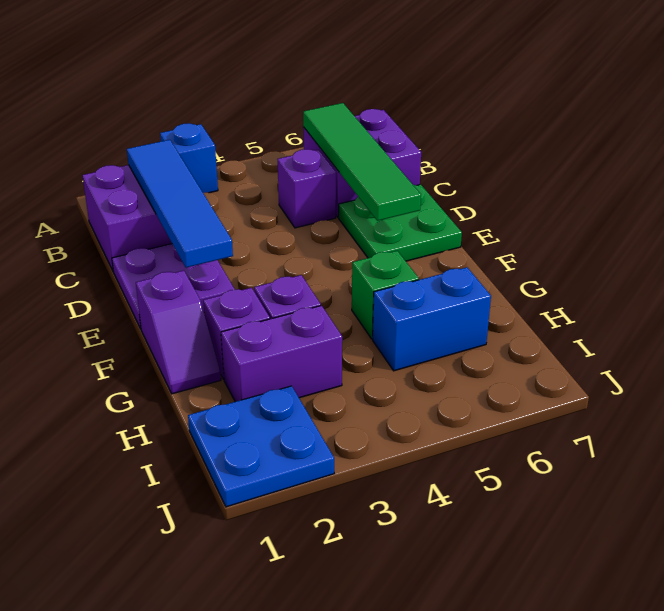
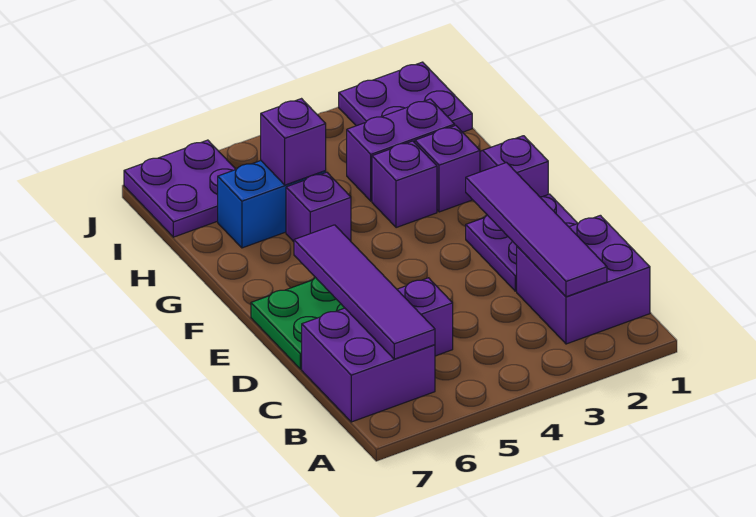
blue 1x1 brick [160,123,218,193] -> none
blue 1x4 tile [127,140,233,268] -> purple 1x4 tile [466,163,607,297]
green 1x4 tile [303,103,421,221] -> purple 1x4 tile [294,225,435,359]
green 1x1 brick [352,251,419,339] -> purple 1x1 brick [286,172,351,242]
none -> purple 1x1 brick [261,99,326,185]
blue 2x2 plate [188,386,334,507] -> purple 2x2 plate [339,62,472,132]
none -> purple 2x2 plate [124,140,236,237]

